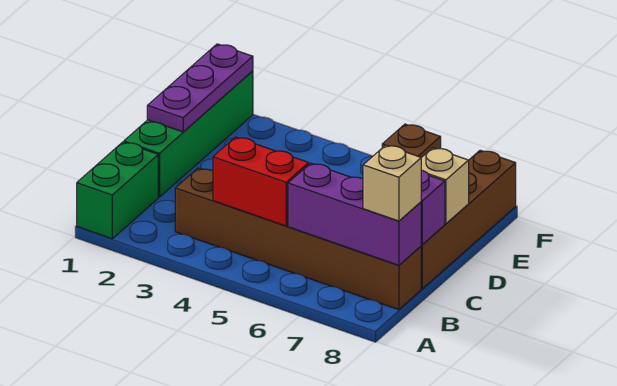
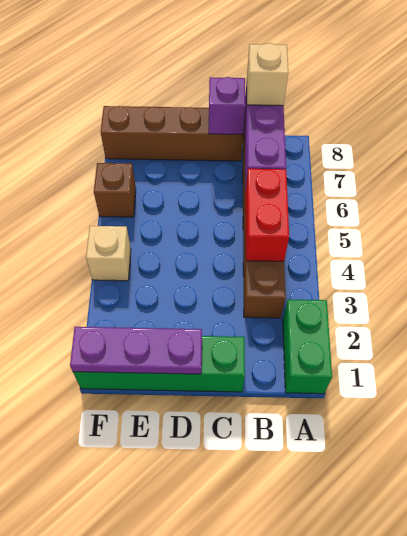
green 1x2 brick [77,142,158,239] -> green 1x2 brick turned to [283,300,332,394]
tan 1x1 brick [421,148,469,224] -> tan 1x1 brick moved to [86,226,131,281]

